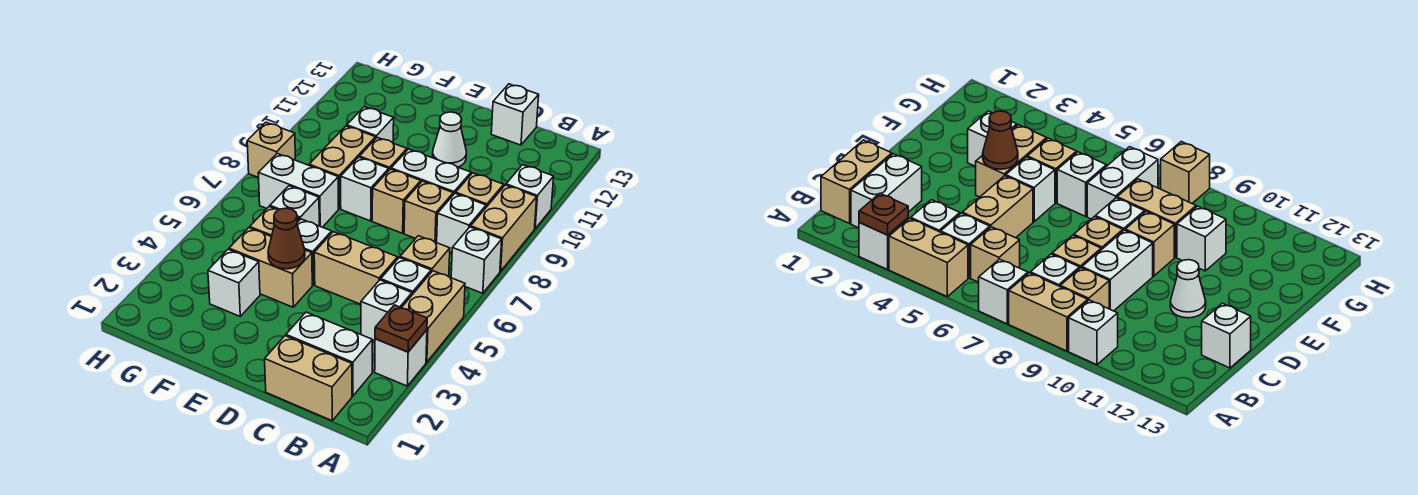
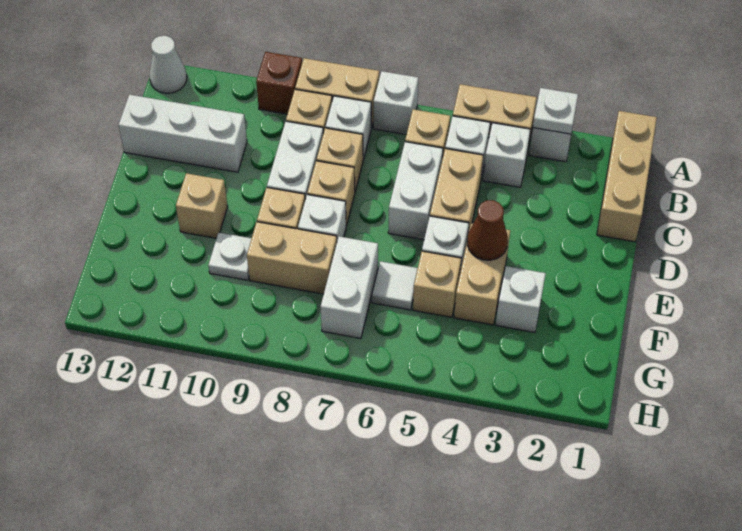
brown 1x1 plate [375,305,427,352] -> white 1x1 plate [533,88,578,134]
white 1x1 brick [506,165,554,229] -> brown 1x1 brick [256,52,302,114]
tan 1x2 brick [265,336,352,421] -> tan 1x3 brick [597,111,657,242]
white 1x2 brick [286,312,372,396] -> white 1x2 brick moved to [388,142,443,240]
white 1x1 brick [491,84,539,145] -> white 1x3 brick [119,94,247,172]
white 1x1 cone [433,112,466,167] -> white 1x1 cone moved to [149,36,187,93]
white 1x1 brick [270,186,319,226] -> white 1x1 tile [372,261,418,310]
white 1x1 brick [347,107,394,143] -> white 1x1 plate [208,232,252,280]
tan 1x1 brick [247,122,295,178] -> tan 1x1 brick moved to [176,173,228,238]

